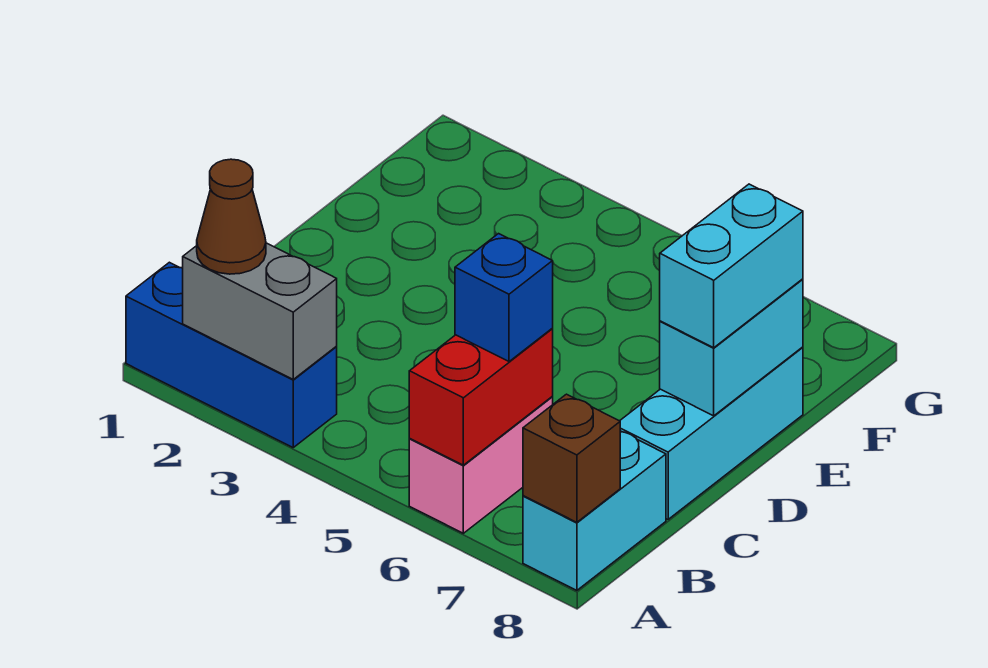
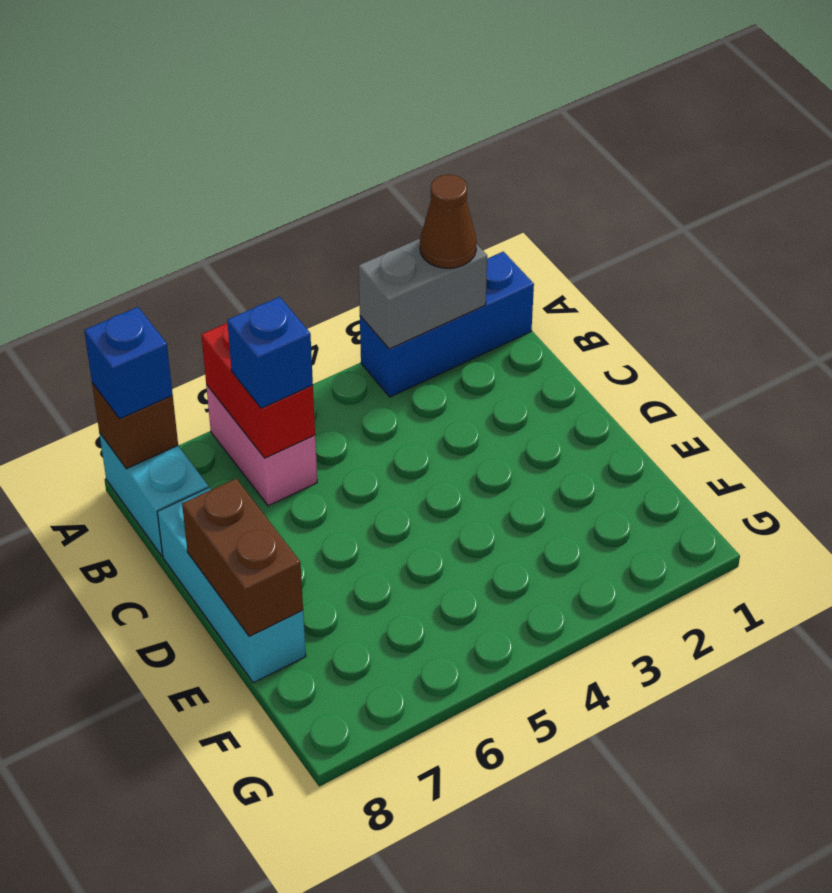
none -> blue 1x1 brick [84,307,173,419]
cyan 1x2 brick [660,279,803,416] -> brown 1x2 brick [182,479,303,636]
cyan 1x2 brick [660,184,803,348] -> none

